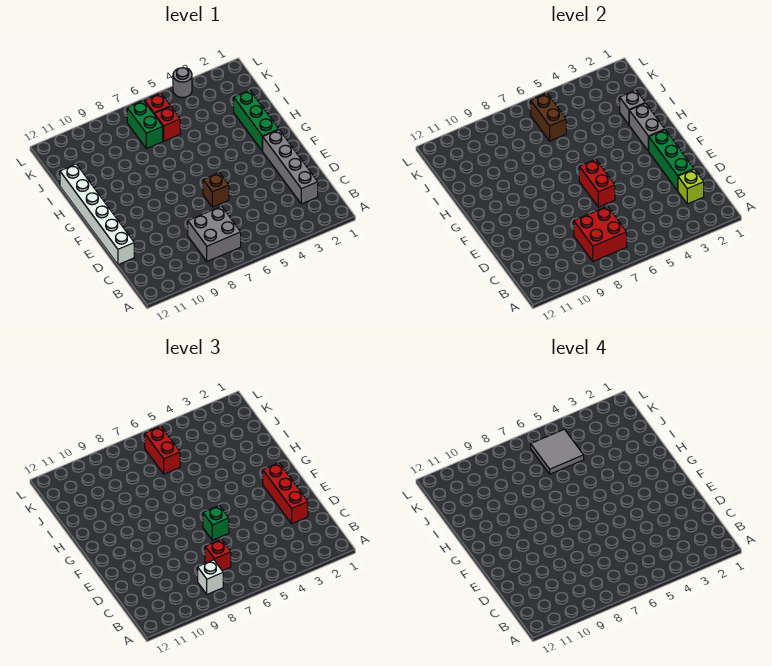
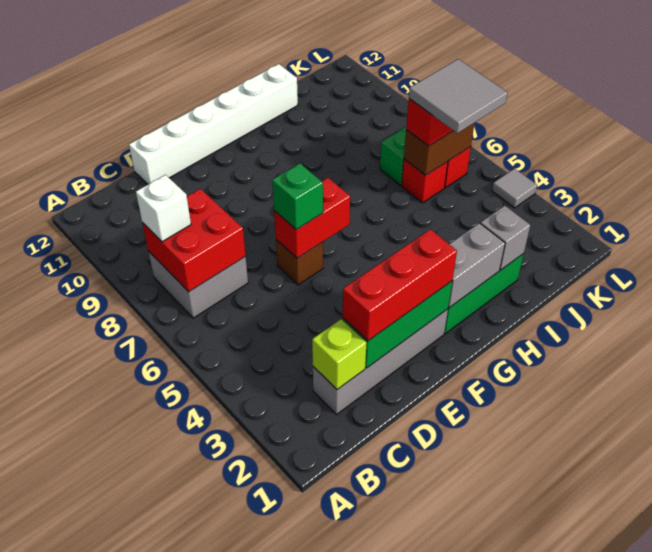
red 1x1 brick [205,539,231,571] -> none
grey 1x1 round brick [173,68,192,98] -> grey 1x1 tile [492,169,537,208]

